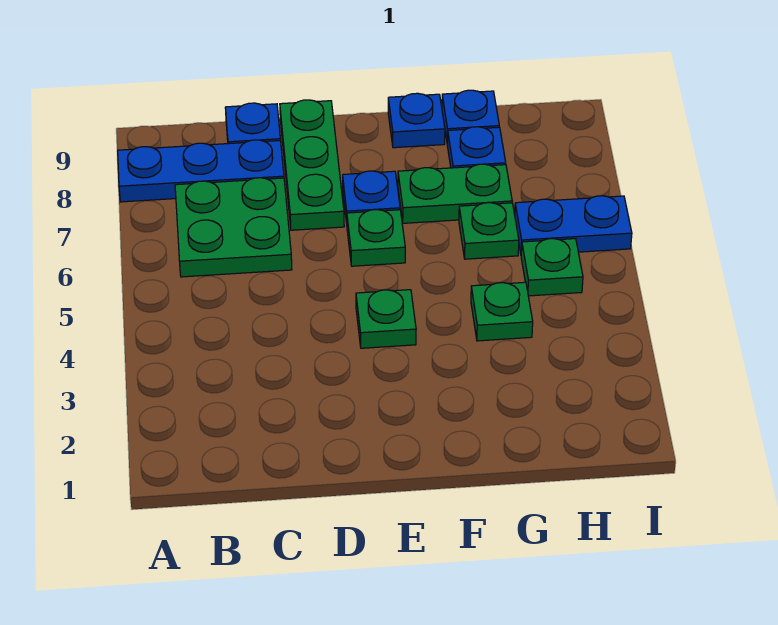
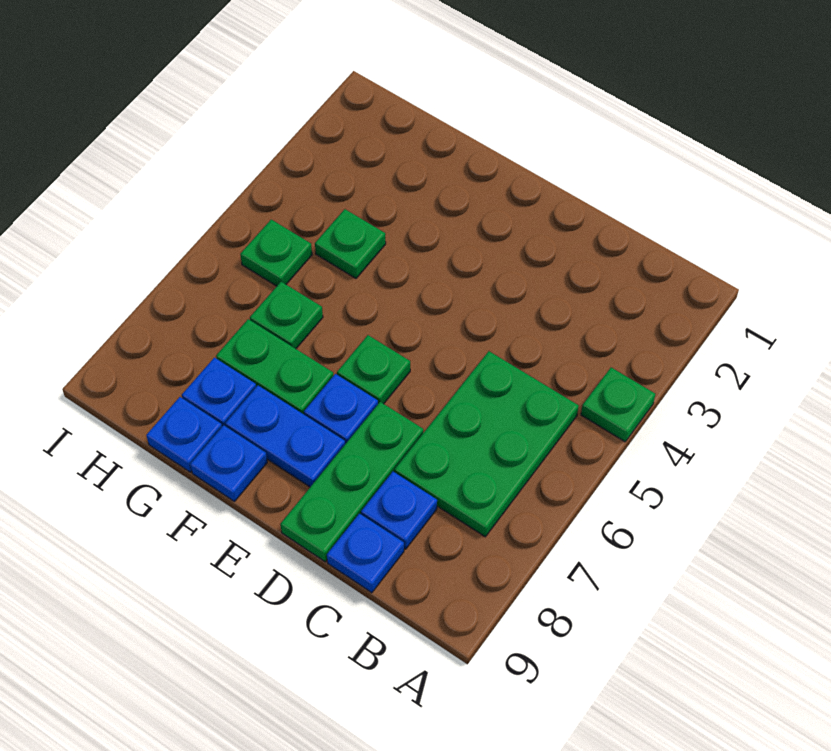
blue 1x3 plate [118,140,284,202] -> blue 1x1 plate [361,472,437,549]
green 2x2 plate [175,178,292,277] -> green 2x3 plate [395,351,579,537]
green 1x1 plate [356,290,416,348] -> green 1x1 plate moved to [581,368,655,442]
blue 1x2 plate [515,196,632,253] -> blue 1x2 plate moved to [225,386,345,487]

